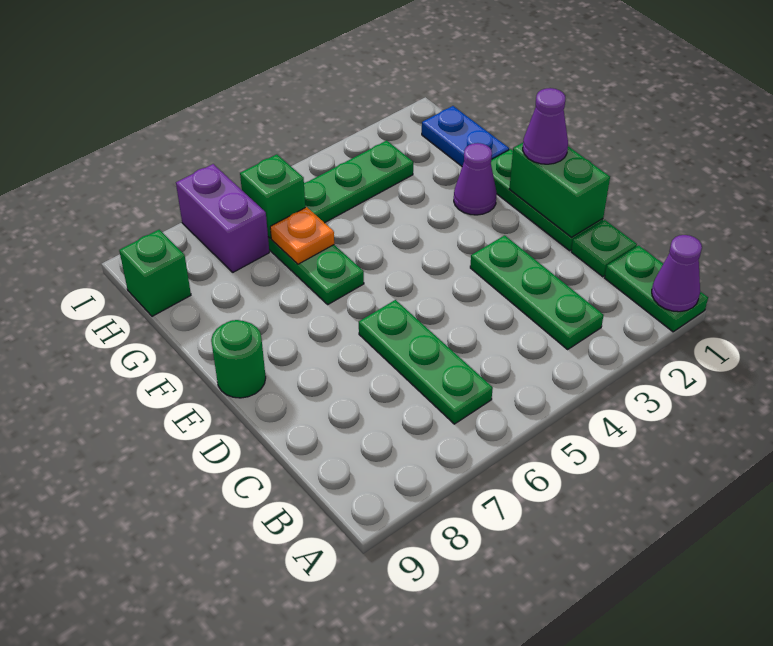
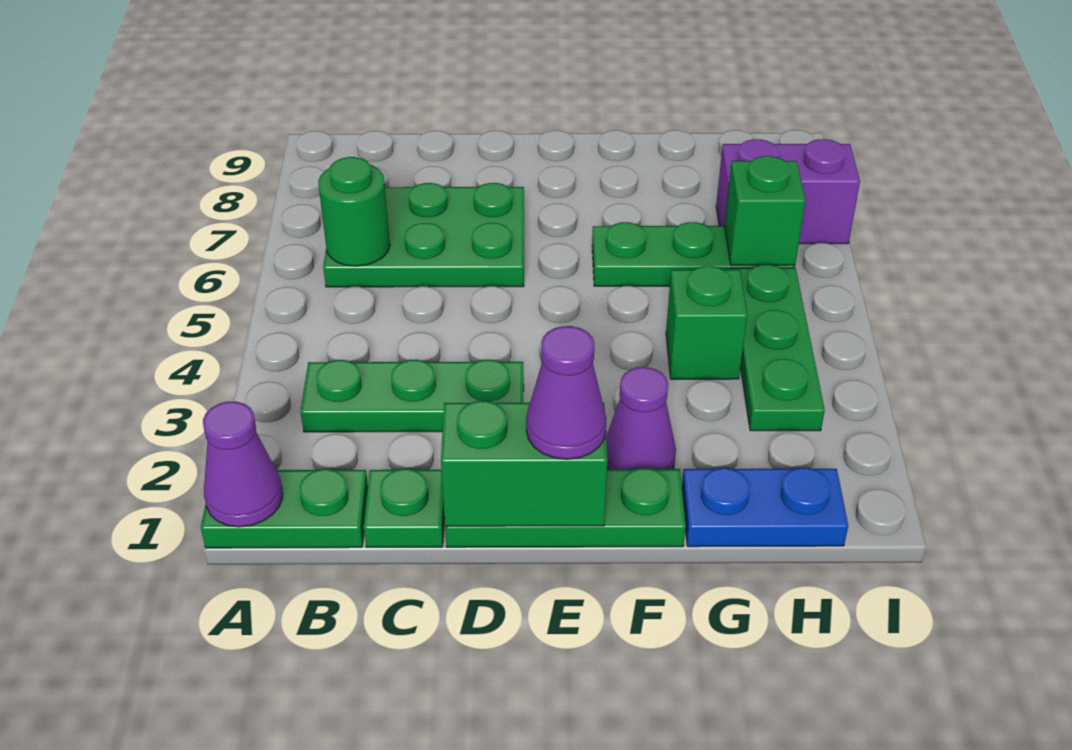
green 1x3 plate [359,300,493,424] -> green 2x3 plate [323,183,524,287]
green 1x1 round brick [211,320,266,398] -> green 1x1 round brick moved to [318,157,390,266]
orange 1x1 plate [270,207,334,264] -> none
green 1x1 brick [119,230,191,316] -> green 1x1 brick moved to [666,266,747,379]

